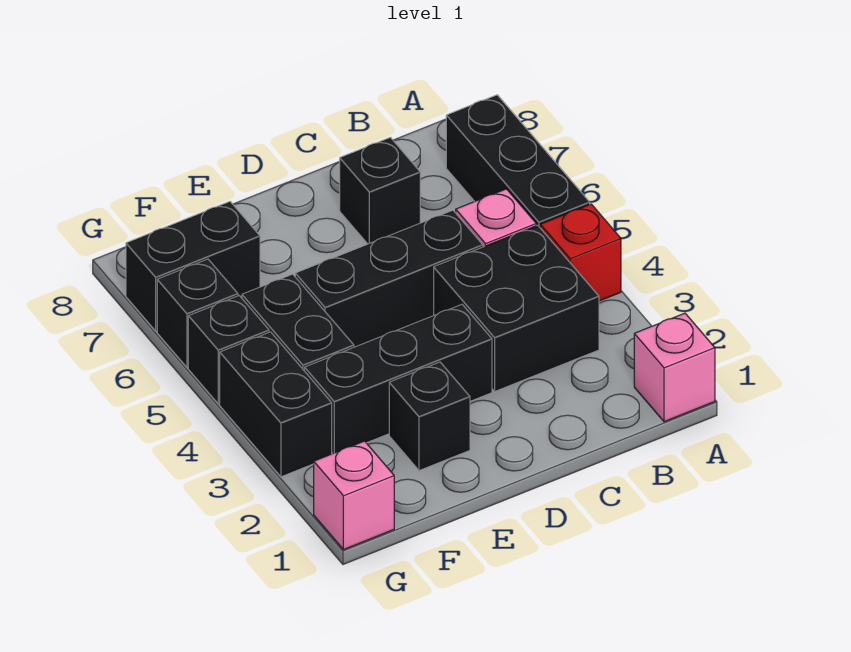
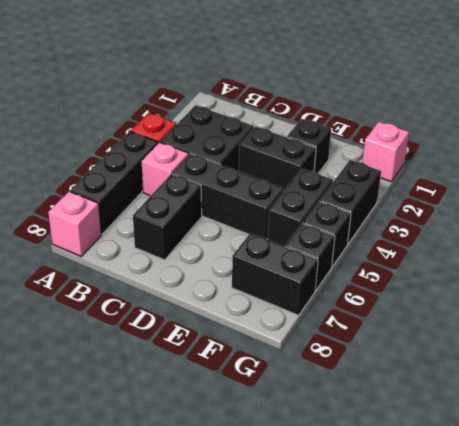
pink 1x1 brick [634,313,715,422] -> pink 1x1 brick moved to [48,191,101,256]
black 1x1 brick [340,137,420,244] -> black 1x2 brick [133,174,202,260]
black 1x3 brick [305,305,492,454] -> black 1x2 brick [239,126,316,190]

